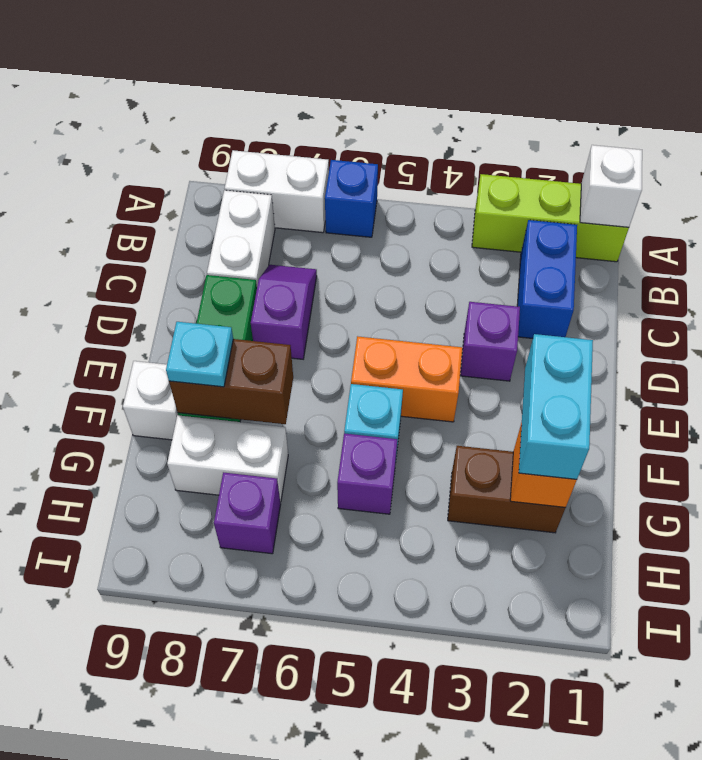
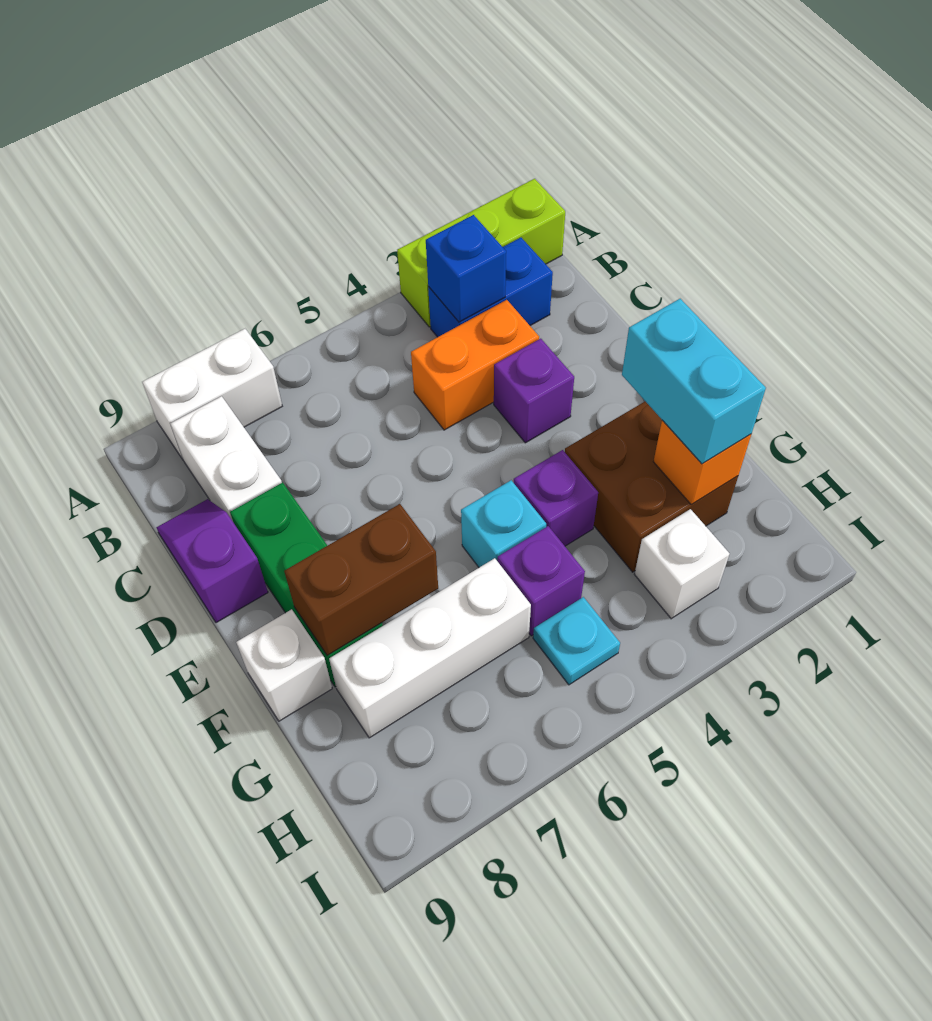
white 1x1 brick [580,145,642,227] -> white 1x1 brick moved to [634,509,730,619]
blue 1x1 brick [325,160,378,237] -> blue 1x1 brick moved to [426,215,506,322]
blue 1x2 brick [517,220,577,338] -> blue 1x2 brick turned to [428,238,553,337]
purple 1x2 slope [251,265,317,359] -> purple 1x2 slope moved to [156,499,268,623]
orange 1x2 brick [351,336,463,422] -> orange 1x2 brick moved to [411,300,539,430]
cyan 1x1 plate [166,322,233,387] -> cyan 1x1 plate moved to [533,597,620,685]
brown 1x2 brick [448,446,565,533] -> brown 2x2 brick [565,401,738,572]
white 1x2 brick [167,415,288,502] -> white 1x3 brick [329,558,531,738]
purple 1x1 brick [214,472,281,554] -> purple 1x1 brick moved to [514,450,598,546]

